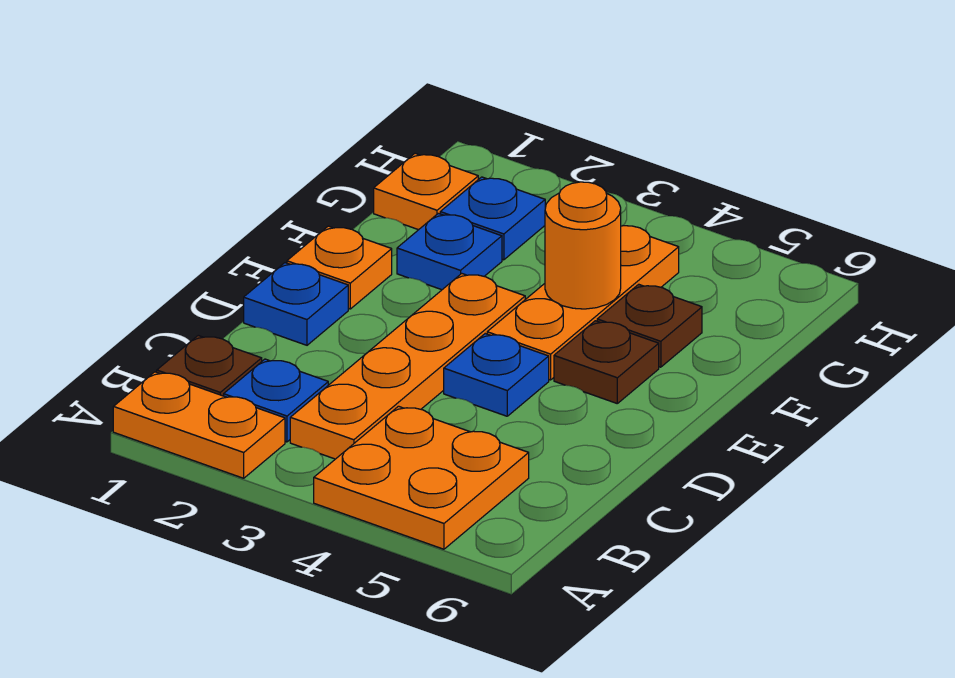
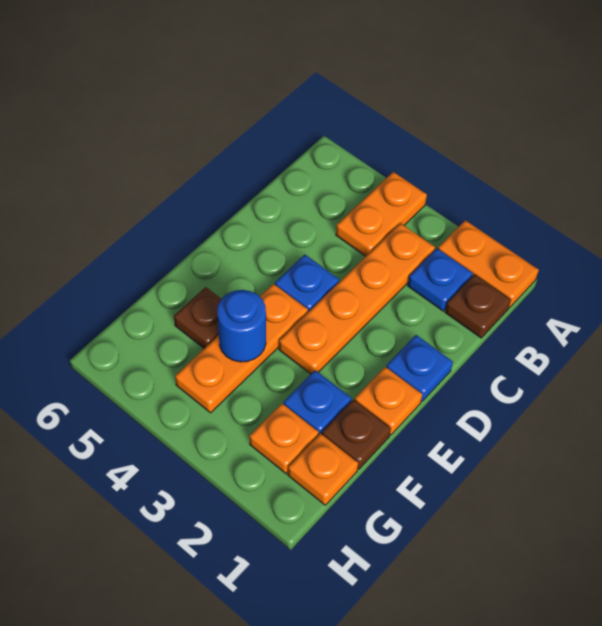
orange 2x2 plate [314,406,529,549] -> orange 1x2 plate [336,172,427,256]
brown 1x1 plate [554,321,659,403] -> brown 1x1 plate moved to [322,400,391,469]
orange 1x1 round brick [545,182,621,309] -> blue 1x1 round brick [217,290,266,362]
blue 1x1 plate [440,177,545,260] -> orange 1x1 plate [249,404,319,474]

